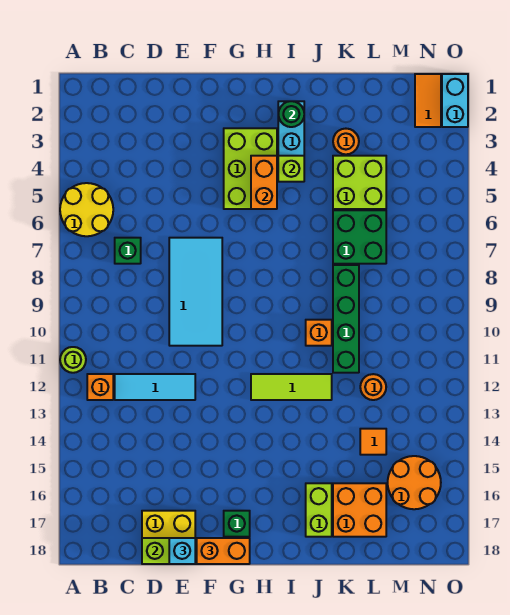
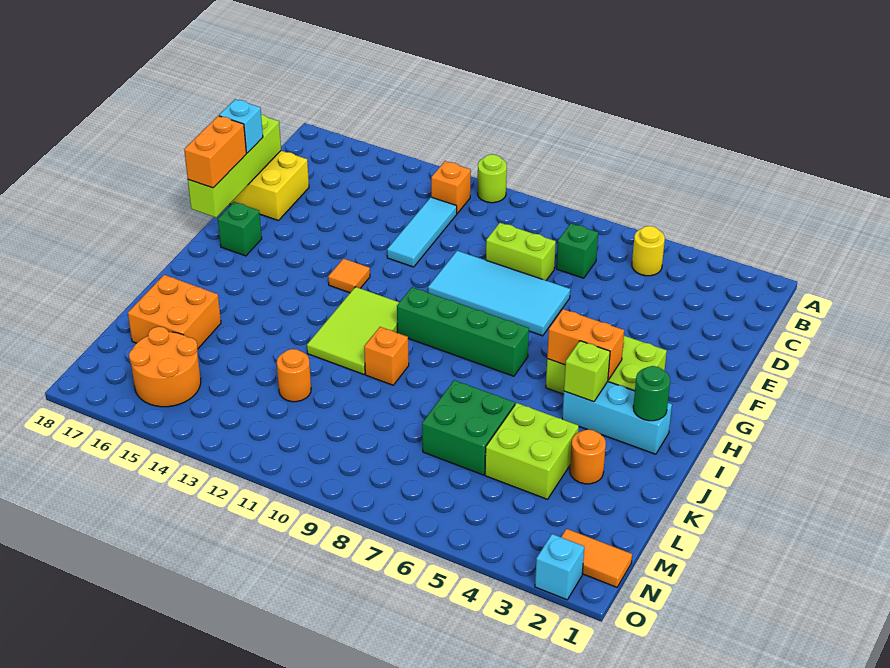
yellow 2x2 round brick [60,183,113,236] -> yellow 1x1 round brick [632,226,665,276]
lime 1x3 tile [251,374,332,400] -> lime 2x3 tile [307,287,399,374]
lime 1x2 brick [306,483,332,537] -> lime 1x2 brick moved to [486,223,556,280]
green 1x4 brick [333,265,359,373] -> green 1x4 brick moved to [397,287,529,376]
orange 1x1 tile [360,429,386,455] -> orange 1x1 tile moved to [328,259,370,293]
cyan 1x2 brick [442,74,468,127] -> cyan 1x1 brick [535,534,584,600]

